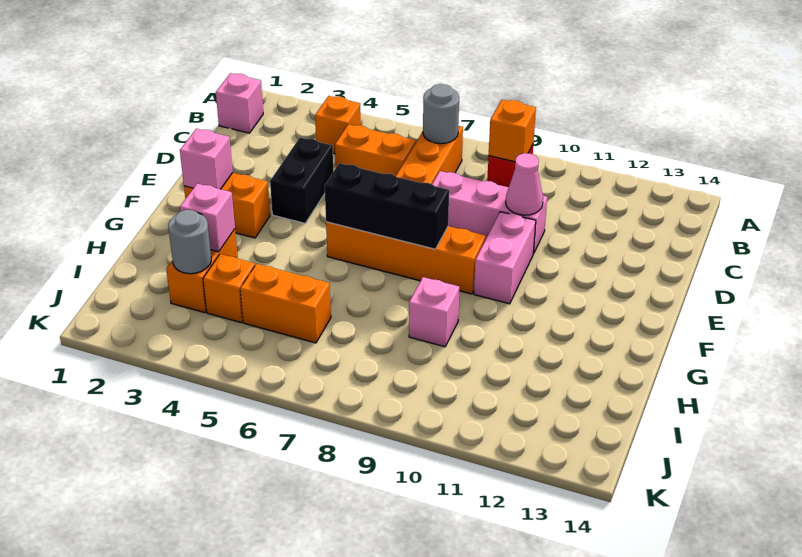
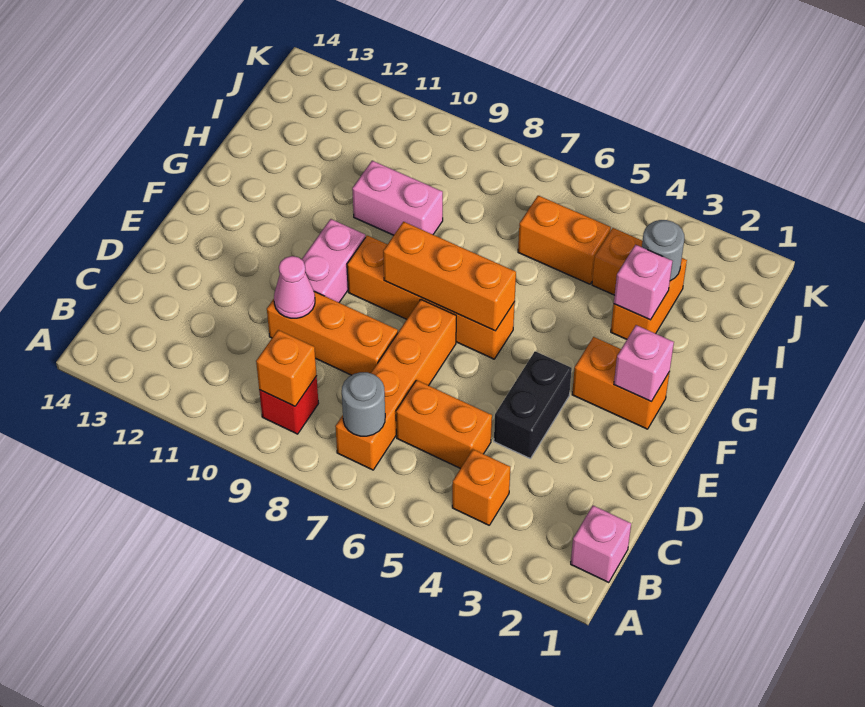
pink 1x3 brick [432,171,547,253] -> orange 1x3 brick [267,291,398,375]
black 1x3 brick [325,163,449,249] -> orange 1x3 brick [383,222,516,331]
pink 1x1 brick [409,277,459,347] -> pink 1x2 brick [352,161,443,235]

